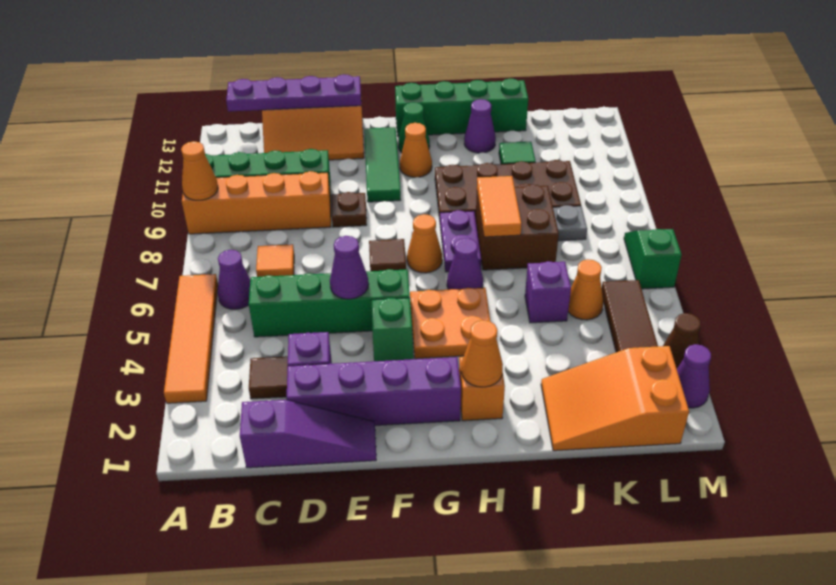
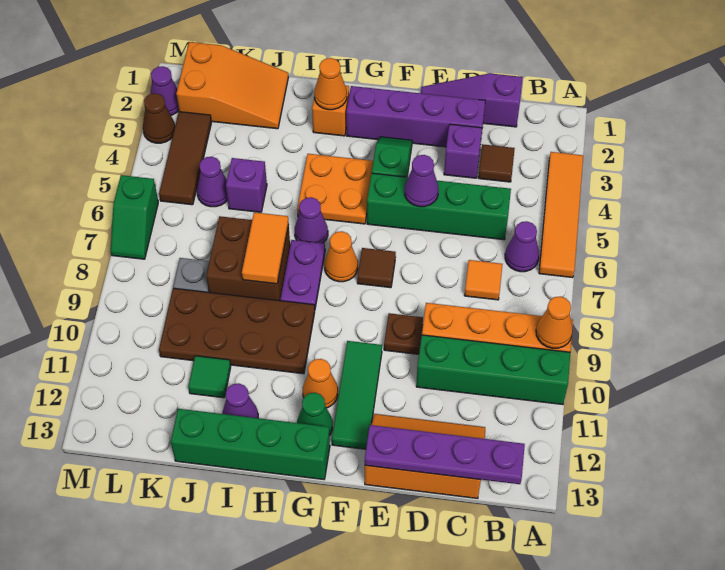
orange 1x1 cone [568,259,603,320] -> purple 1x1 cone [197,157,228,207]

